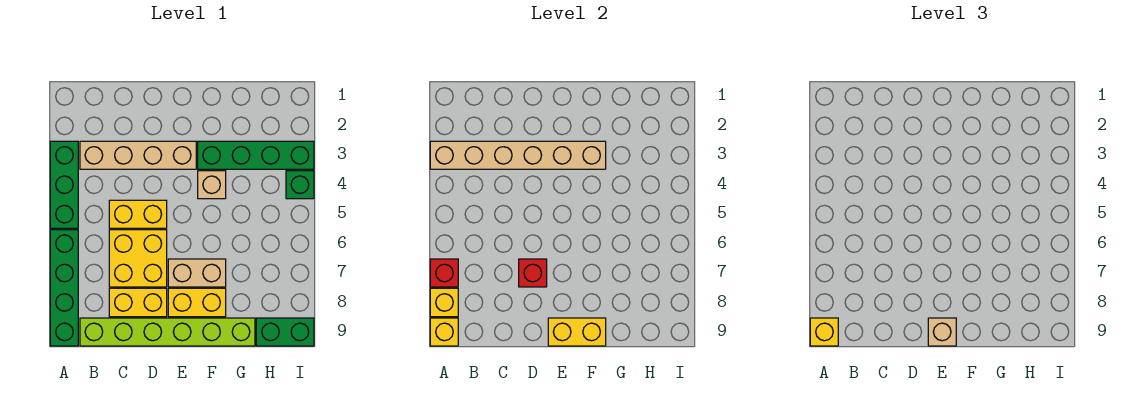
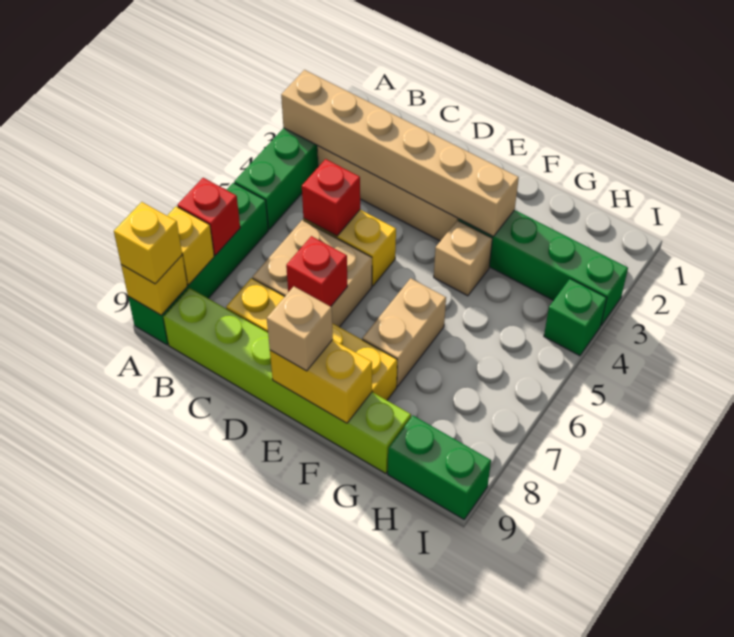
none -> red 1x1 brick [302,159,360,236]
yellow 2x2 brick [109,230,167,287] -> tan 2x2 brick [253,220,372,327]
tan 1x2 brick [168,259,226,287] -> tan 1x2 brick turned to [362,278,446,386]

